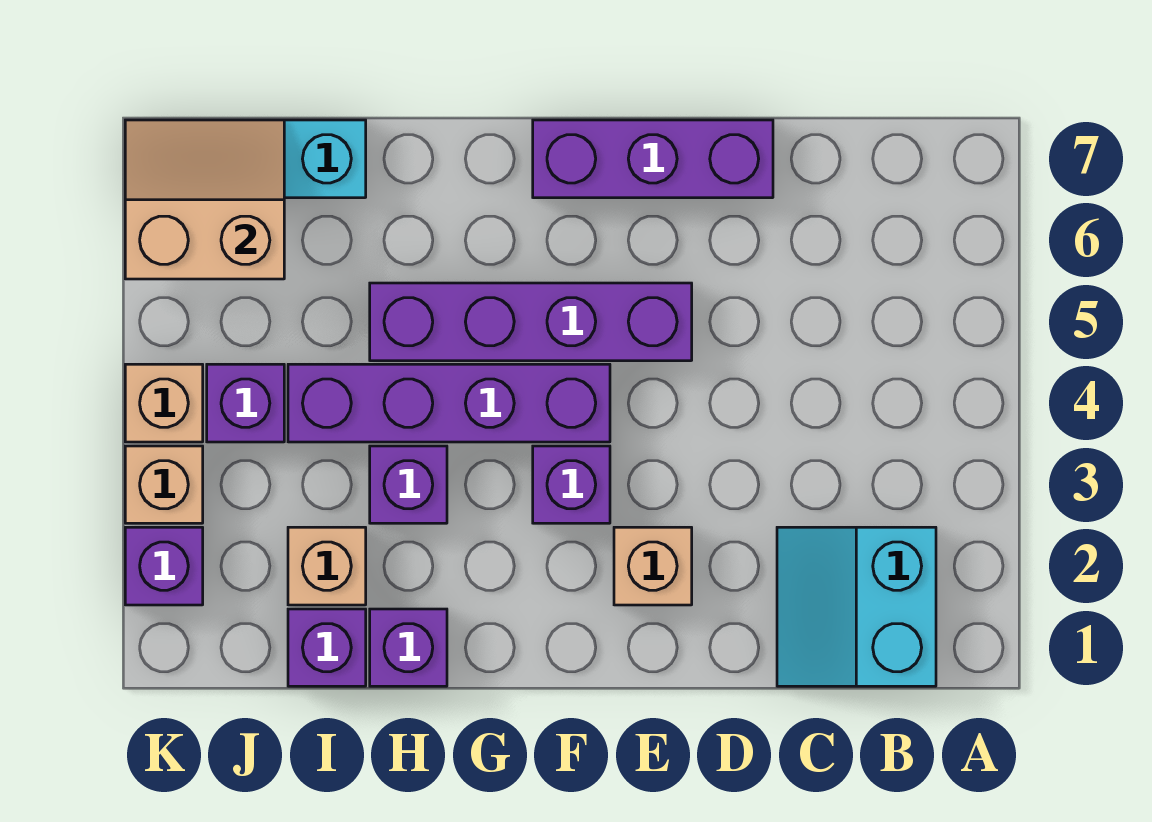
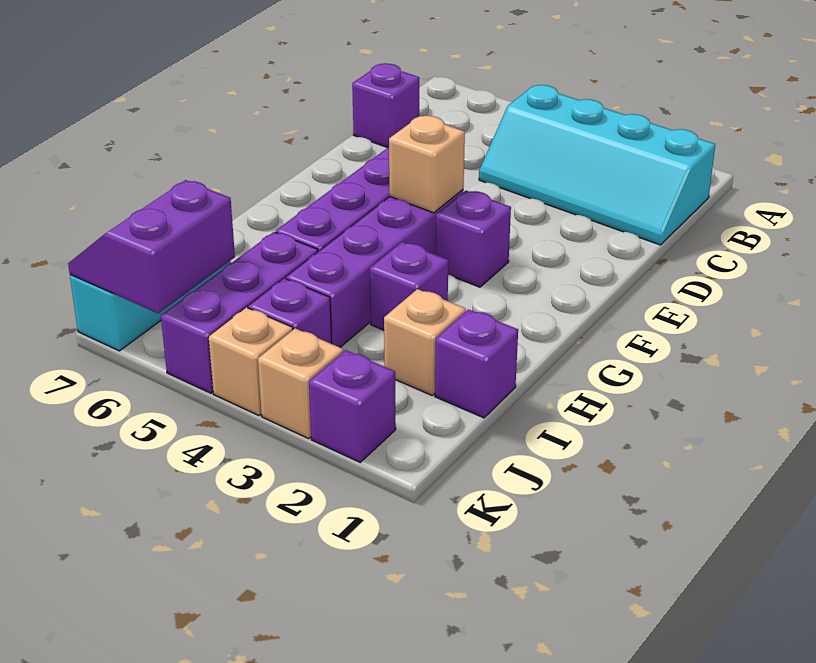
cyan 2x2 slope [777,527,936,686] -> cyan 2x4 slope [479,85,715,245]
purple 1x3 brick [533,120,773,198] -> purple 1x3 brick moved to [161,232,318,393]
tan 1x1 brick [614,527,692,605] -> tan 1x1 brick moved to [389,116,465,213]
purple 1x1 brick [370,609,447,686] -> purple 1x1 brick moved to [352,63,419,148]
tan 2x2 slope [125,120,284,279] -> purple 2x2 slope [68,180,235,313]

